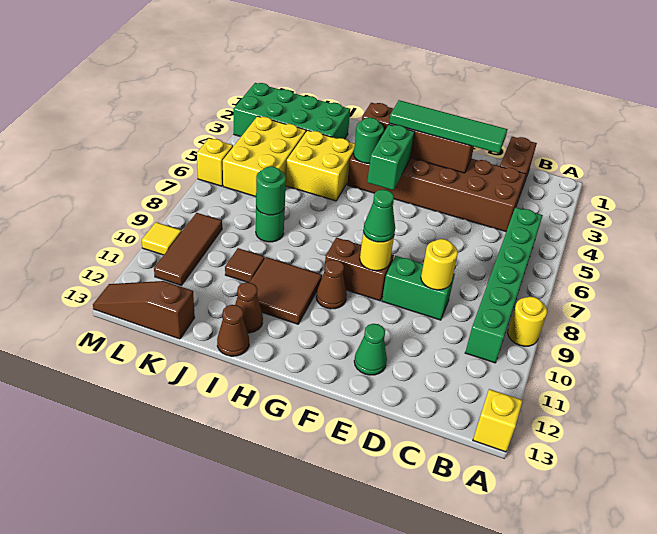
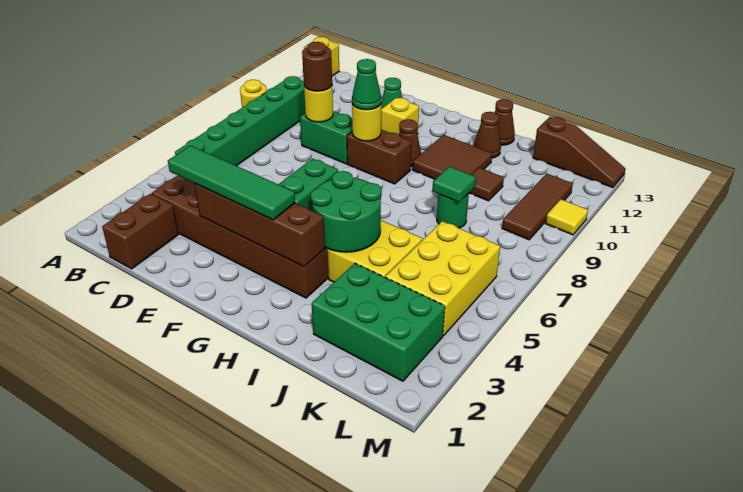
none -> brown 1x1 round brick [302,42,332,91]
green 1x1 round brick [354,118,384,163] -> green 2x2 round brick [311,171,382,252]
green 2x4 brick [233,83,350,139] -> green 2x3 brick [312,263,445,381]
green 1x1 round brick [256,166,286,215] -> green 1x1 tile [432,167,476,202]
yellow 1x1 brick [197,138,233,186] -> yellow 1x1 brick moved to [381,98,419,135]

